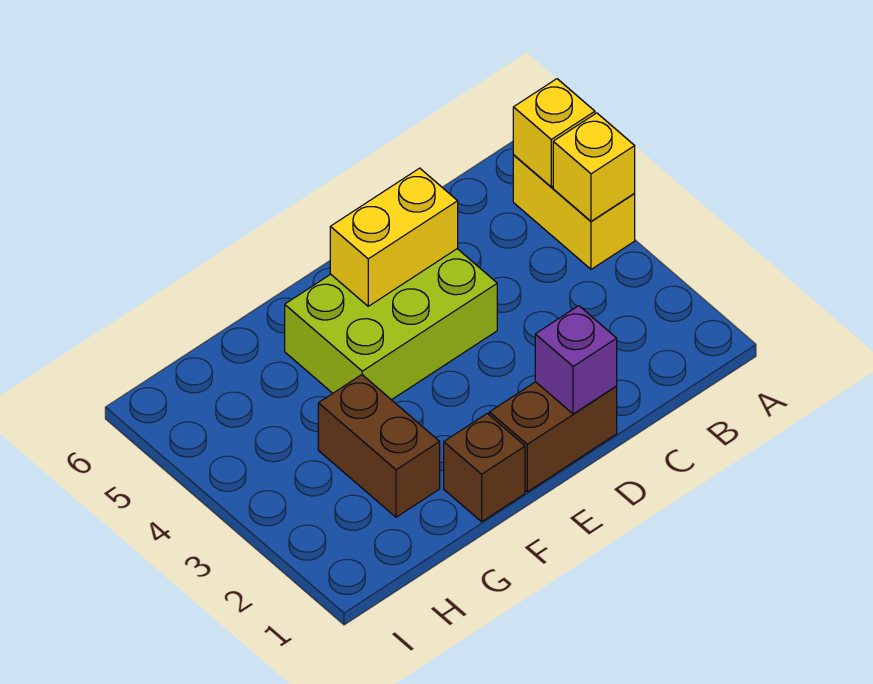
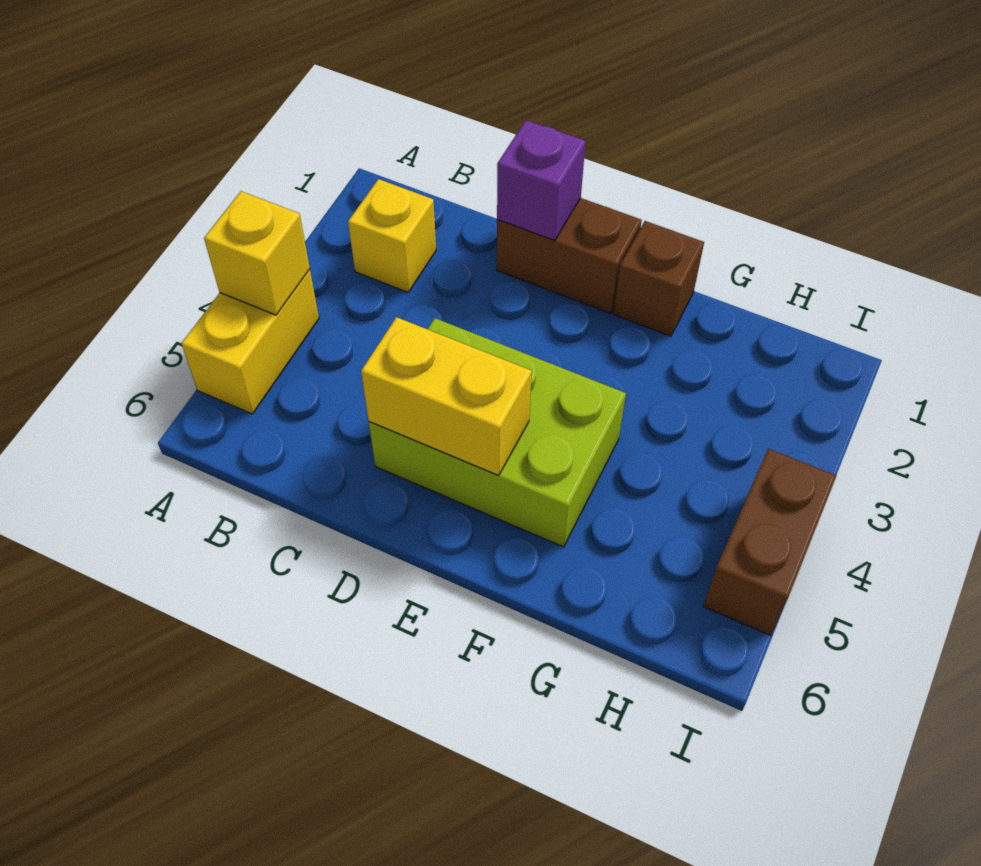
yellow 1x1 brick [513,79,595,187] -> yellow 1x1 brick moved to [348,179,436,292]
brown 1x2 brick [318,375,440,517] -> brown 1x2 brick moved to [703,449,837,636]

